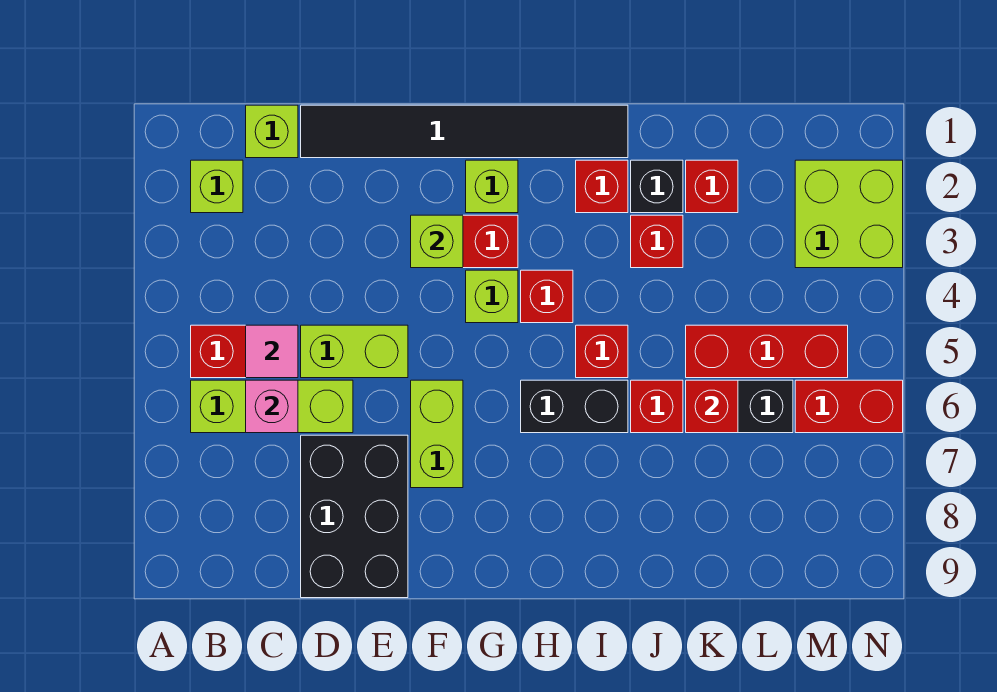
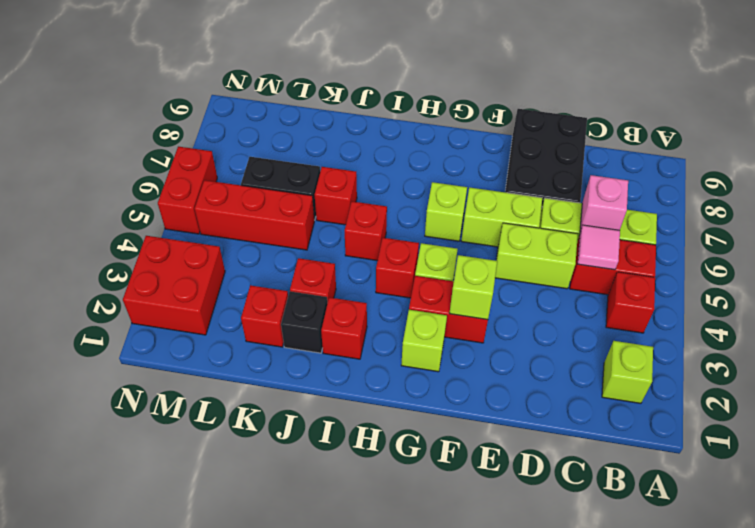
lime 1x1 brick [246,105,298,158] -> lime 1x1 brick moved to [425,182,467,241]
black 1x6 tile [301,105,628,158] -> none
lime 1x2 brick [411,380,463,488] -> lime 1x2 brick turned to [461,187,542,247]
black 1x2 brick [521,380,628,433] -> none
red 1x1 brick [686,380,738,433] -> red 1x1 brick moved to [606,272,655,333]
lime 2x2 brick [795,160,903,268] -> red 2x2 brick [123,236,225,335]
red 1x2 brick [795,380,903,433] -> red 1x2 brick turned to [158,147,217,234]

